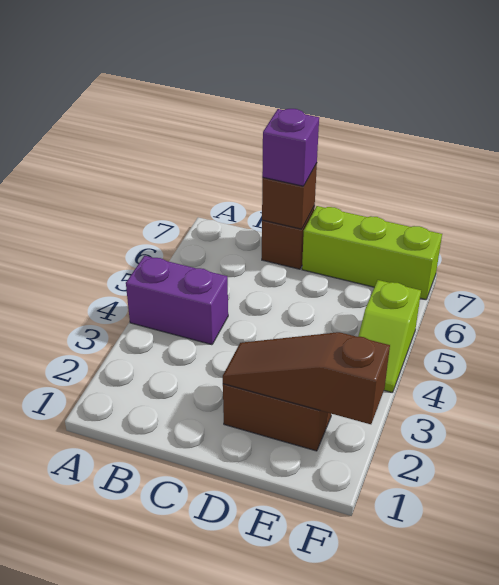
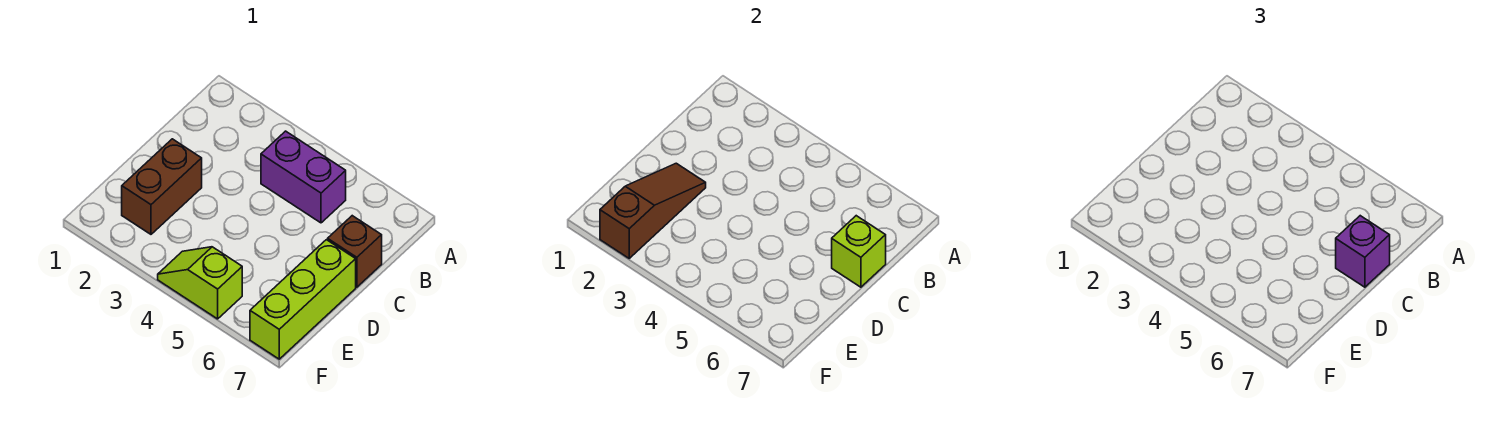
purple 1x2 brick [126,256,228,345] -> purple 1x2 brick turned to [261,131,346,223]
brown 1x1 brick [262,163,317,229] -> lime 1x1 brick [832,216,886,287]

